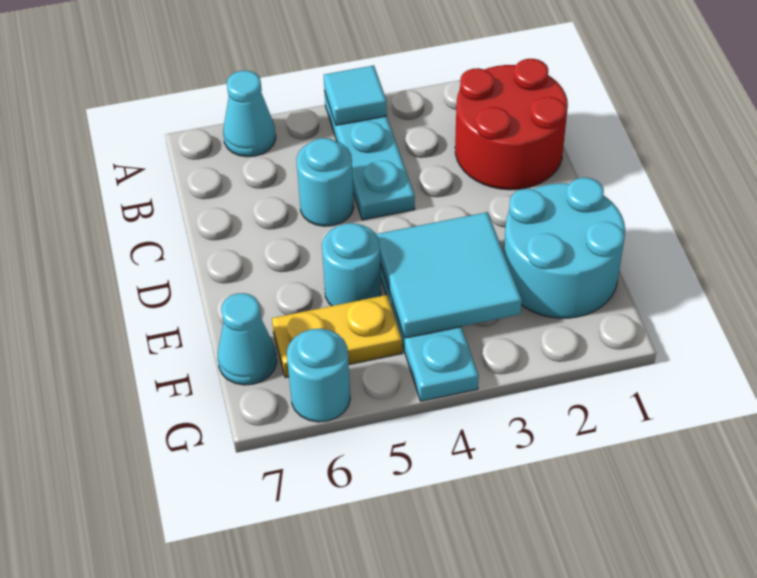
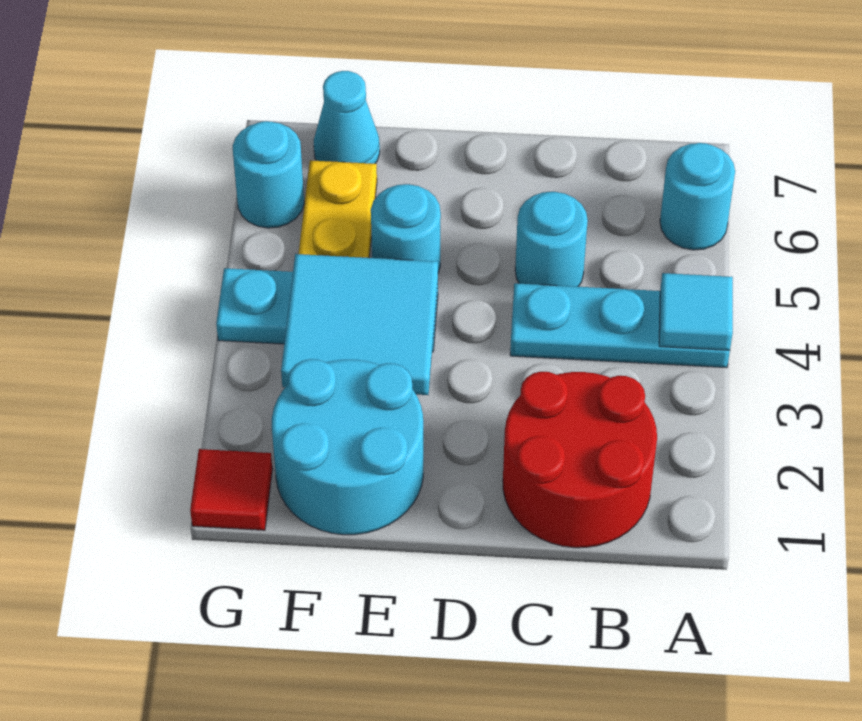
cyan 1x1 cone [223,71,276,157] -> cyan 1x1 round brick [660,143,735,250]
none -> red 1x1 tile [190,449,272,530]

